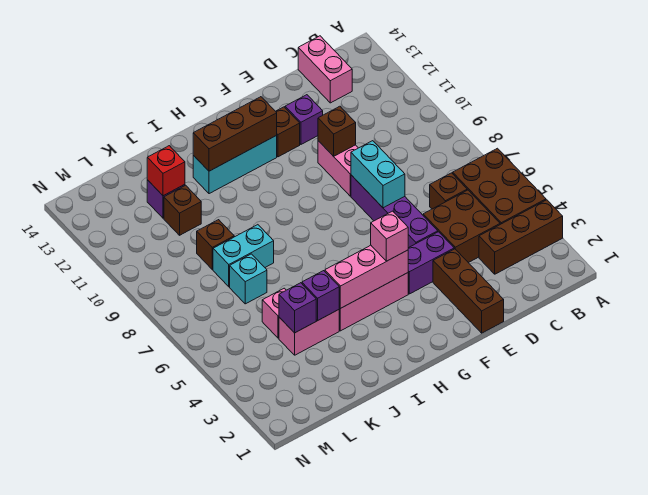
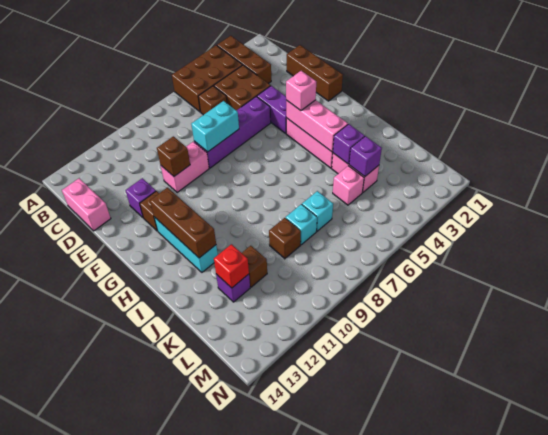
pink 1x2 brick [298,36,352,103] -> pink 1x2 brick turned to [62,178,111,231]
brown 1x3 brick [433,249,504,333] -> brown 1x3 brick turned to [287,45,343,101]
cyan 1x2 brick [213,225,274,287] -> cyan 1x1 brick [286,204,317,245]

